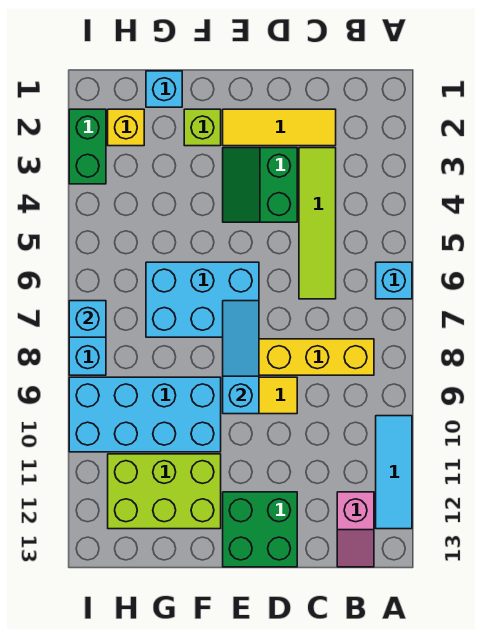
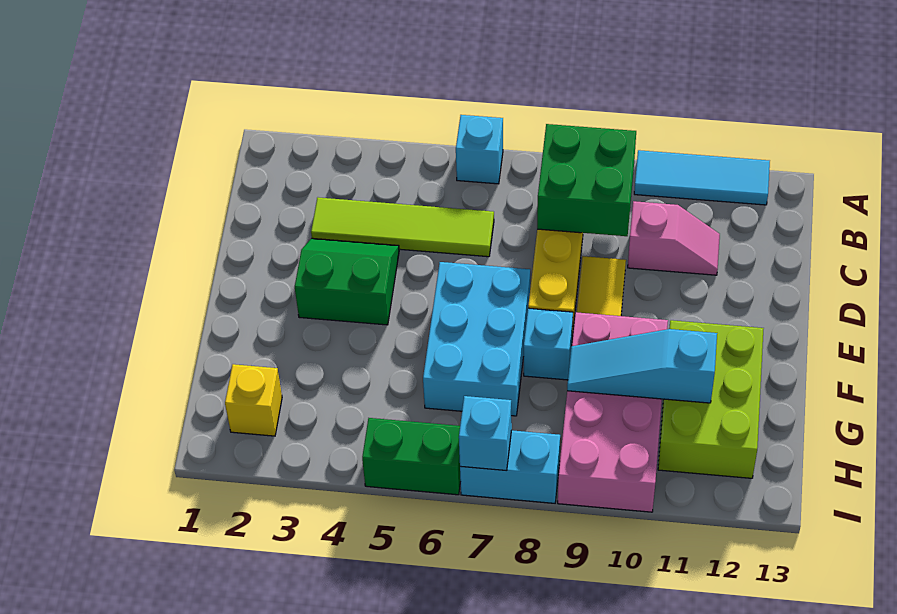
pink 1x2 slope [337,492,374,567] -> pink 1x2 slope moved to [628,201,720,275]
yellow 1x3 tile [223,109,336,146] -> none
green 2x2 slope [223,148,297,222] -> green 2x2 slope turned to [295,238,399,325]
green 2x2 brick [223,492,297,567] -> green 2x2 brick moved to [537,124,636,236]
cyan 1x3 slope [223,301,259,414] -> cyan 1x3 slope moved to [567,329,717,403]
lime 1x1 brick [184,109,221,146] -> none
cyan 2x4 brick [69,377,221,452] -> pink 2x4 brick [558,312,668,512]
cyan 1x1 brick [146,71,182,107] -> cyan 1x1 brick moved to [524,308,573,380]
green 1x2 brick [69,109,106,184] -> green 1x2 brick moved to [362,418,461,495]

